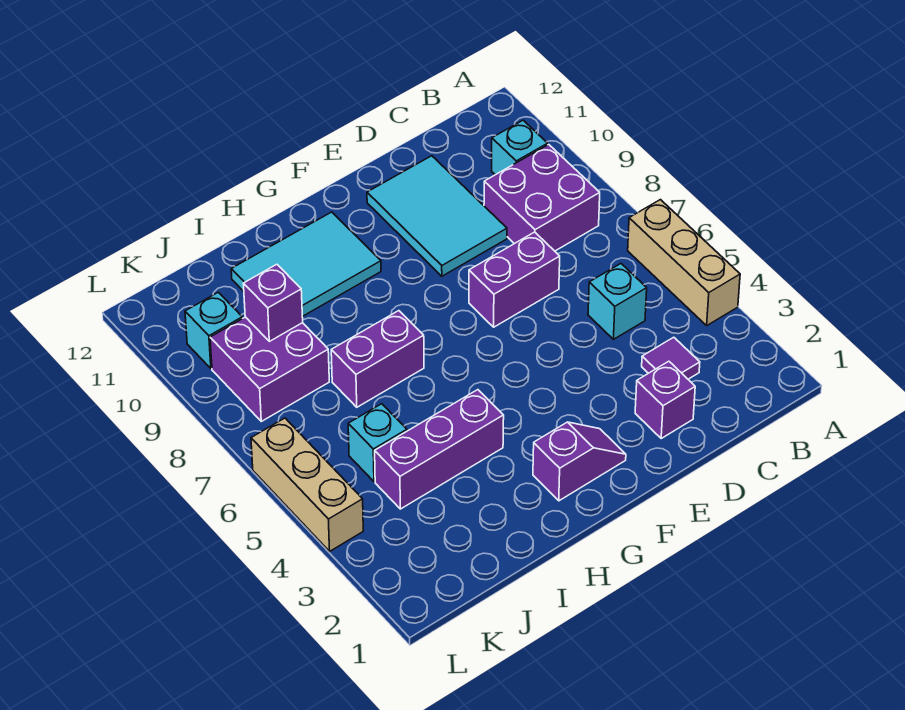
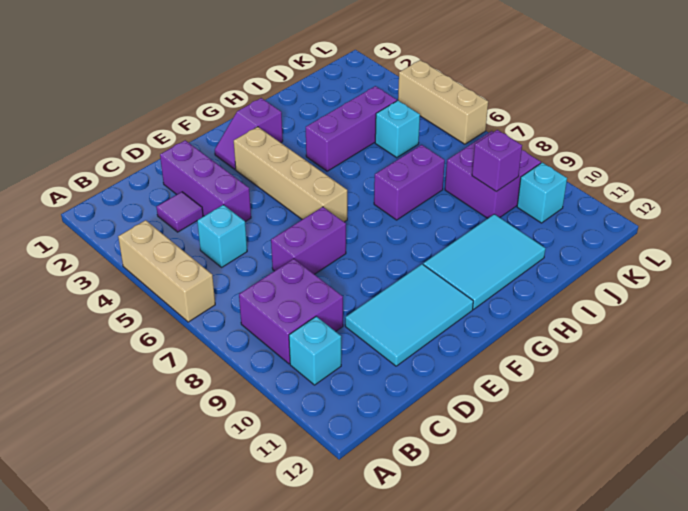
purple 1x1 brick [635,361,695,438] -> purple 1x3 brick [160,140,251,222]
cyan 2x3 tile [367,156,507,276] -> cyan 2x3 tile turned to [345,264,473,366]
none -> tan 1x4 brick [234,127,347,222]

